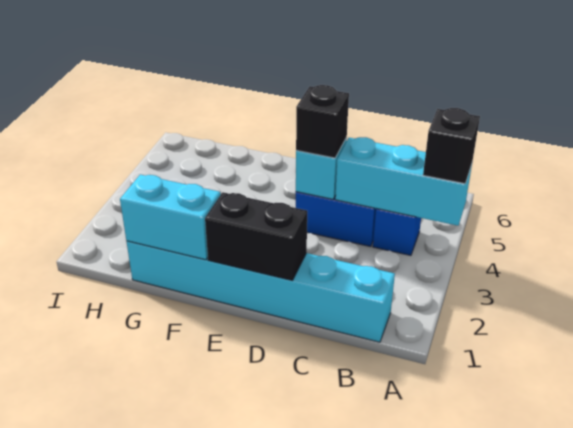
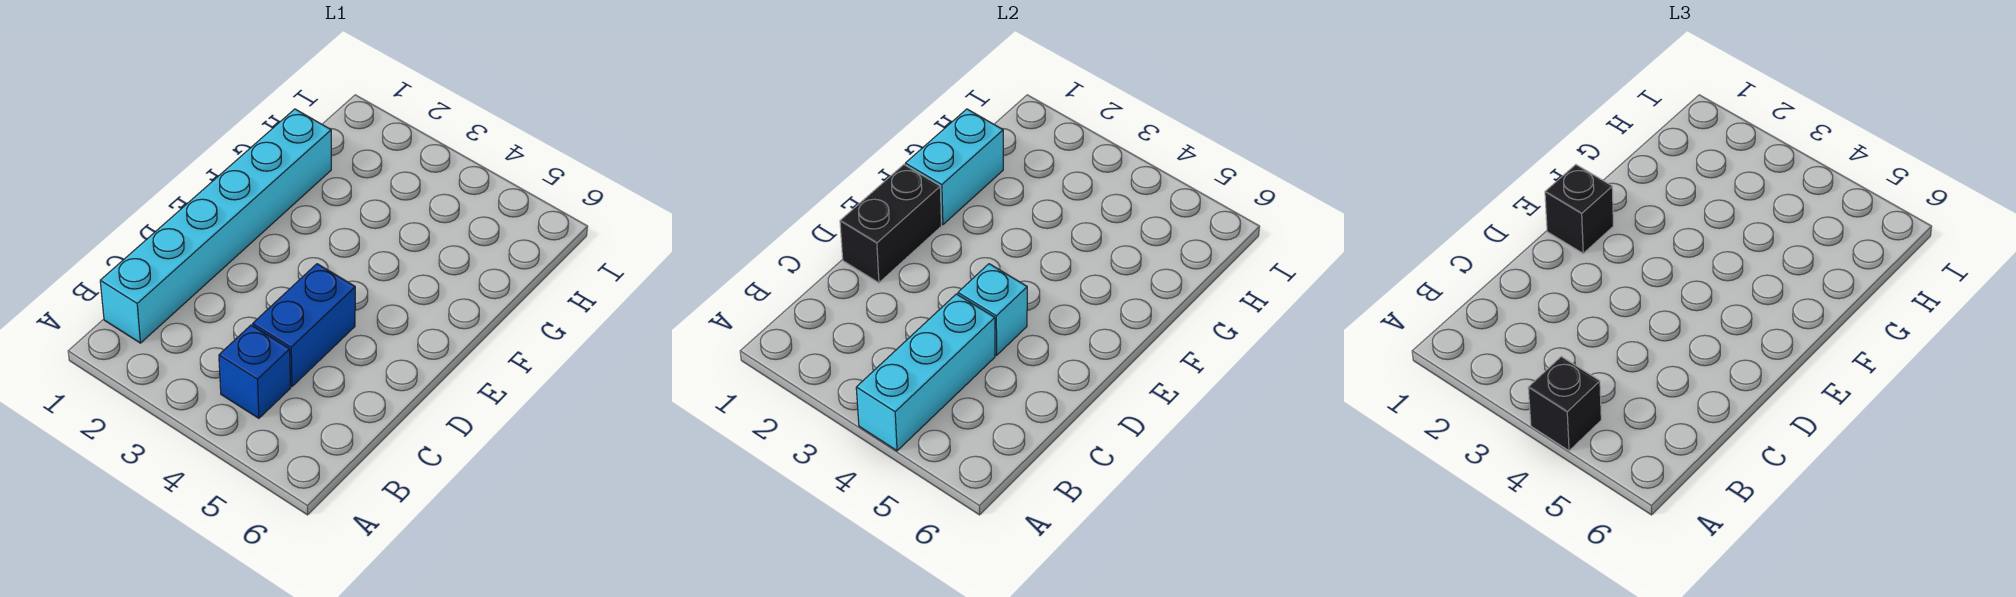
black 1x1 brick [296,85,349,158] -> black 1x1 brick moved to [1545,165,1613,253]

